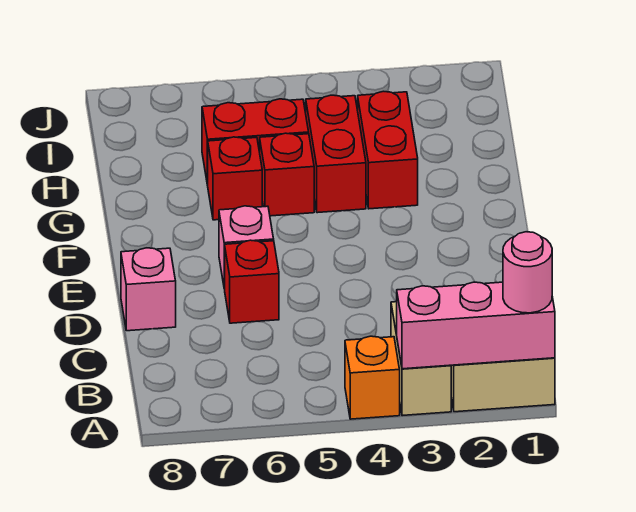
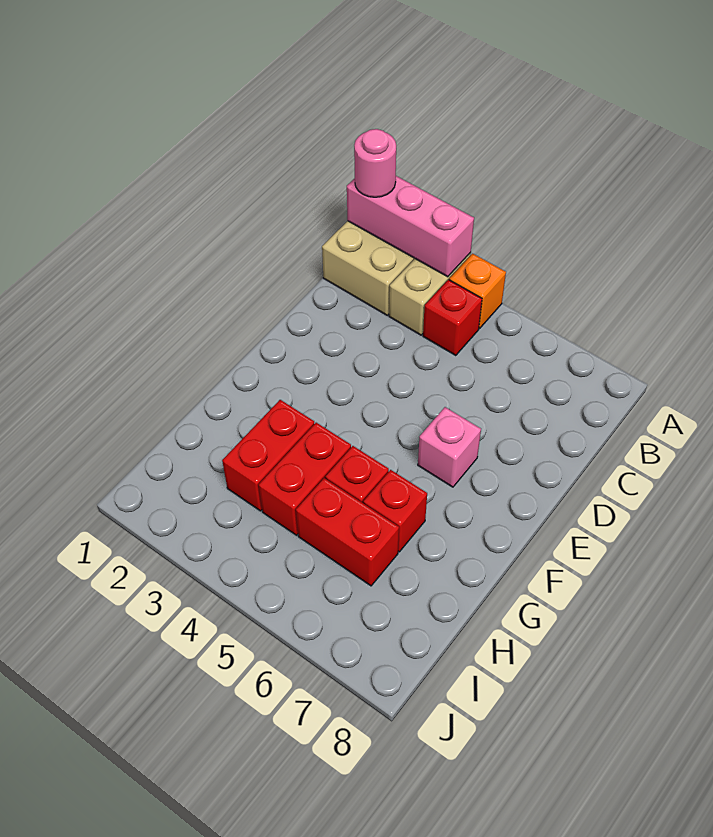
red 1x1 brick [225,240,279,323] -> red 1x1 brick moved to [423,280,482,356]
pink 1x1 brick [121,248,176,331] -> none

